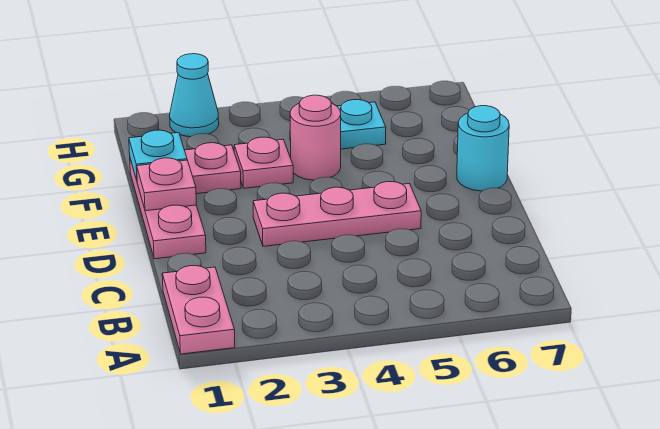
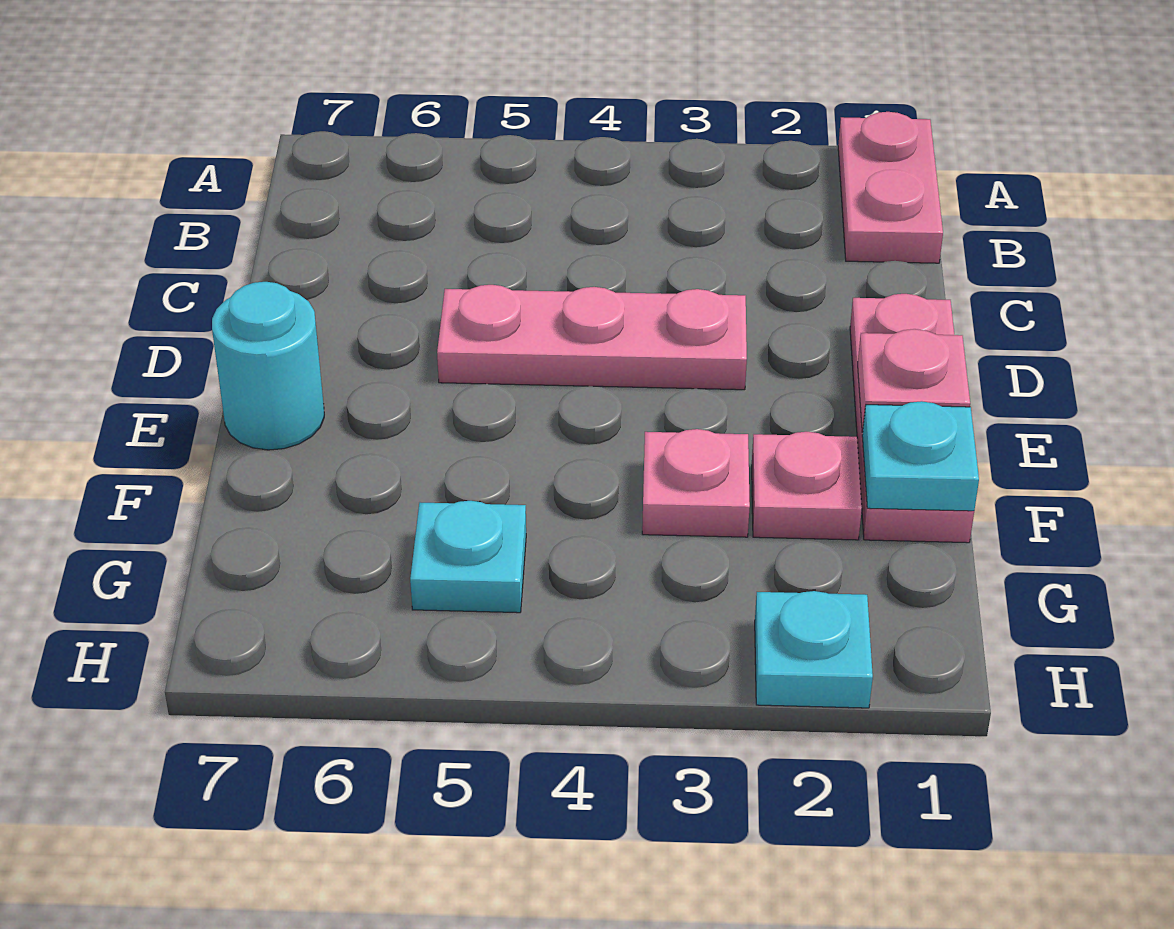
pink 1x1 round brick [290,95,341,180] -> none
cyan 1x1 cone [170,54,219,137] -> cyan 1x1 plate [755,591,873,708]

